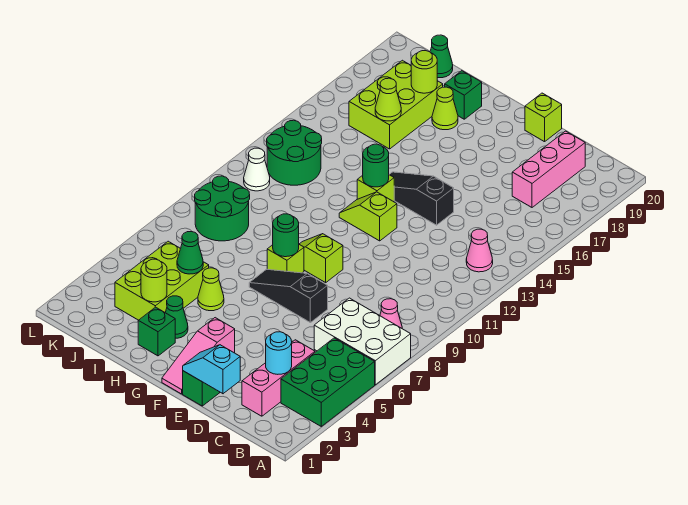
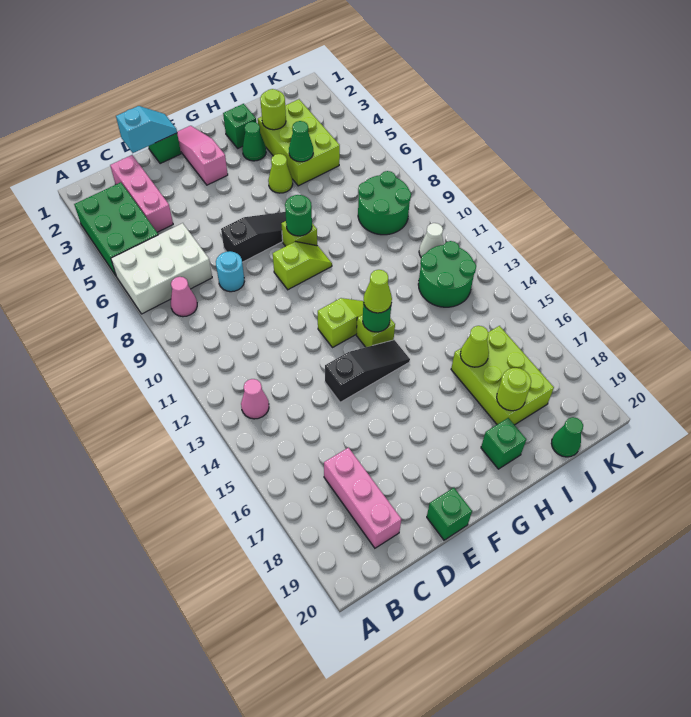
cyan 1x1 round brick [266,332,292,374] -> cyan 1x1 round brick moved to [216,251,244,292]
lime 1x1 brick [525,93,562,142] -> green 1x1 brick [427,488,472,540]
lime 1x1 cone [432,87,458,130] -> lime 1x1 cone moved to [364,270,392,313]

